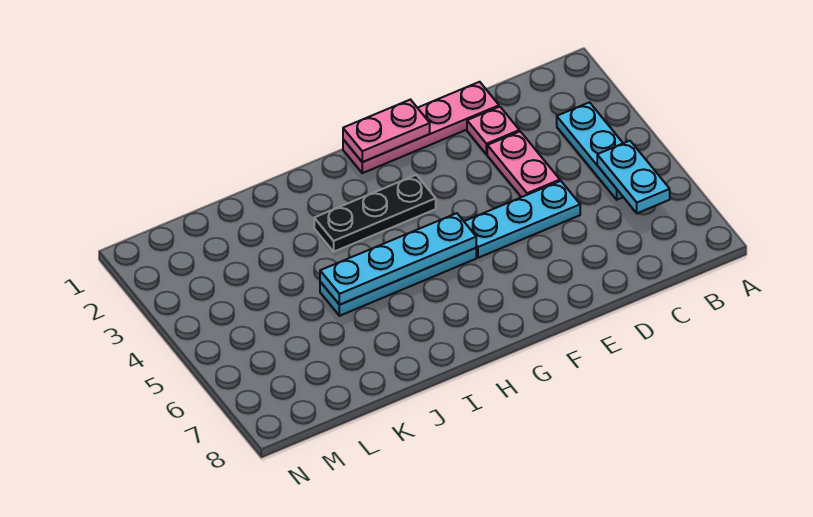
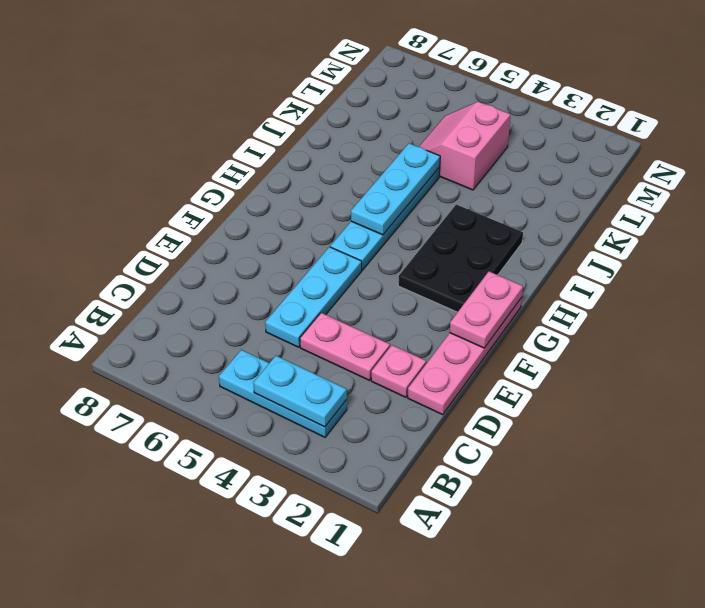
cyan 1x2 plate [597,141,670,213] -> cyan 1x2 plate moved to [253,356,347,427]
black 1x3 plate [314,175,436,252] -> black 2x3 plate [398,204,523,312]
cyan 1x4 plate [320,213,476,305] -> cyan 1x3 plate [351,143,440,235]
none -> pink 2x2 slope [419,102,511,190]

